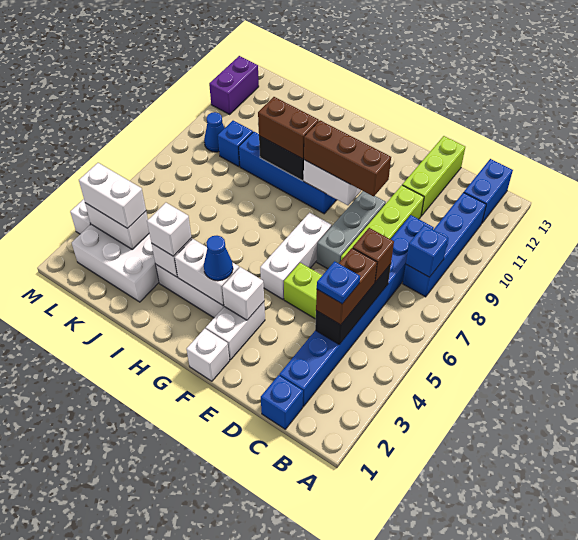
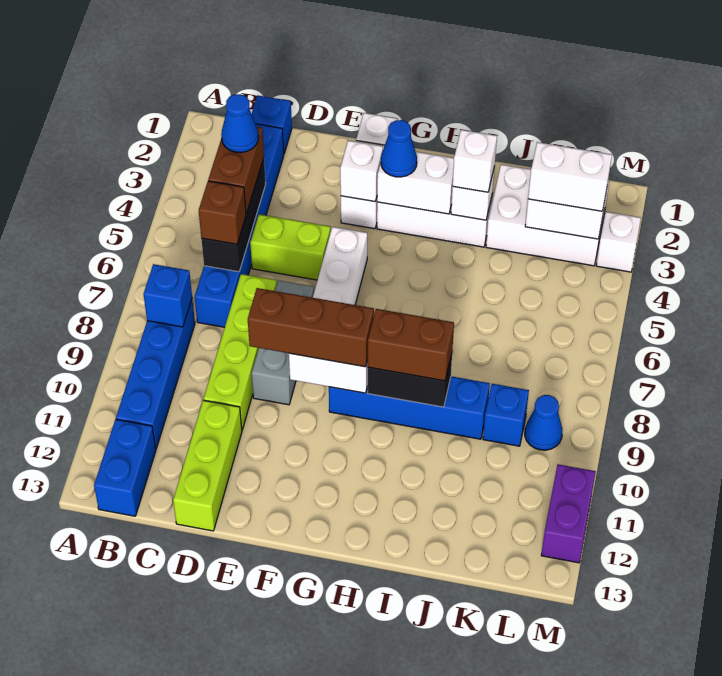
blue 1x8 brick [279,215,434,407] -> blue 1x6 brick [195,124,284,327]
blue 1x1 plate [317,261,360,304] -> blue 1x1 cone [221,94,258,153]

